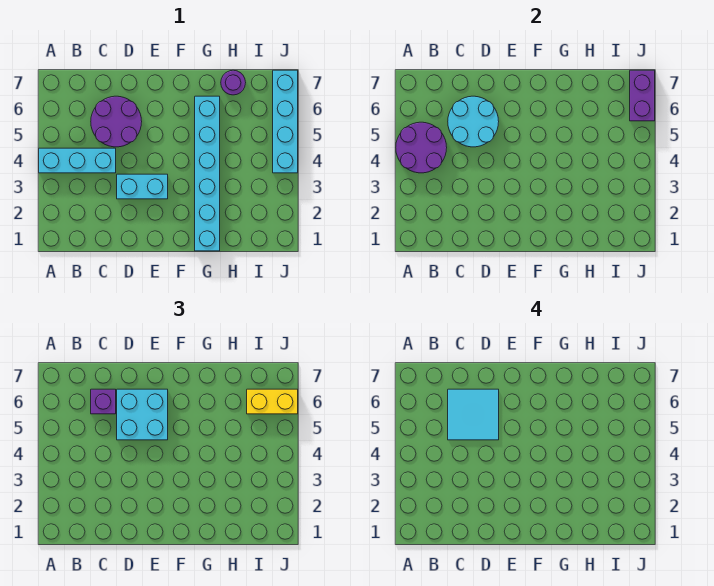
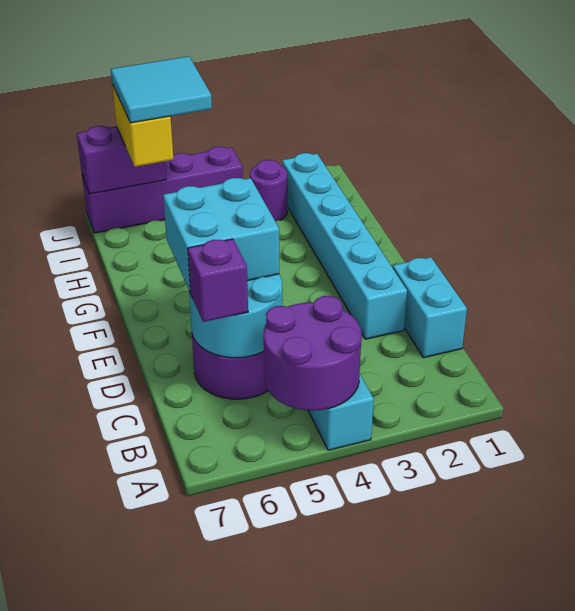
cyan 2x2 tile [448,389,499,440] -> cyan 2x2 tile moved to [111,56,212,123]
cyan 1x2 brick [117,174,168,199] -> cyan 1x2 brick moved to [393,257,467,358]
cyan 1x6 brick [195,96,220,251] -> cyan 1x6 brick turned to [282,153,407,339]
purple 1x1 round brick [221,70,246,95] -> purple 1x1 round brick moved to [250,160,287,221]
cyan 1x4 brick [273,70,298,173] -> purple 1x4 brick [82,147,243,233]

